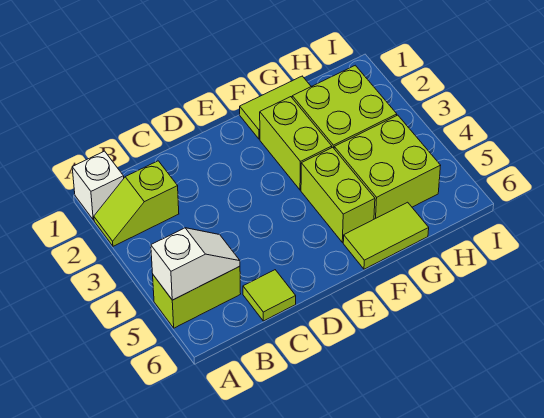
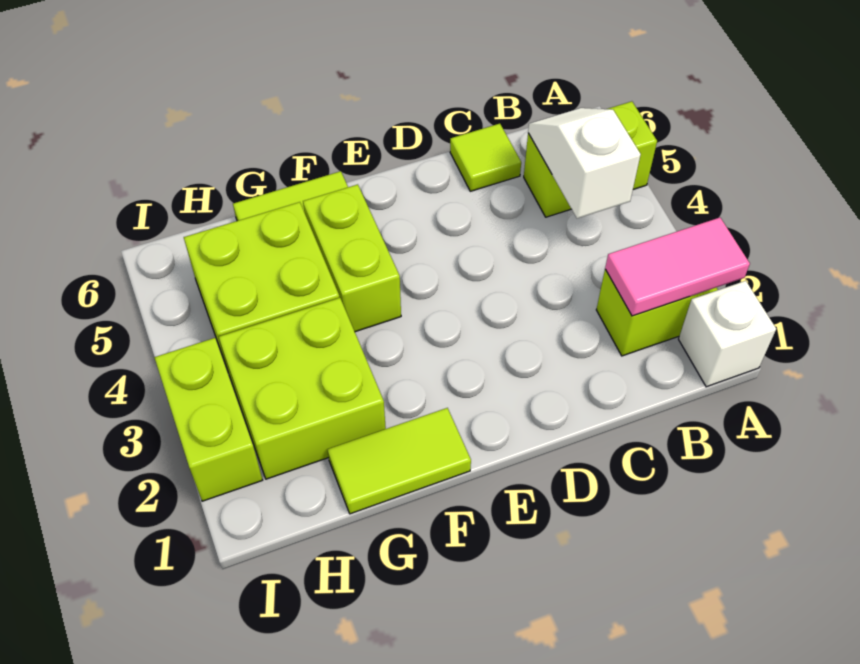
none -> pink 1x2 tile [605,218,750,316]
white 1x2 slope [151,228,240,300] -> white 1x2 slope turned to [528,108,641,218]
lime 1x2 brick [260,97,332,190] -> lime 1x2 brick moved to [154,338,262,501]

